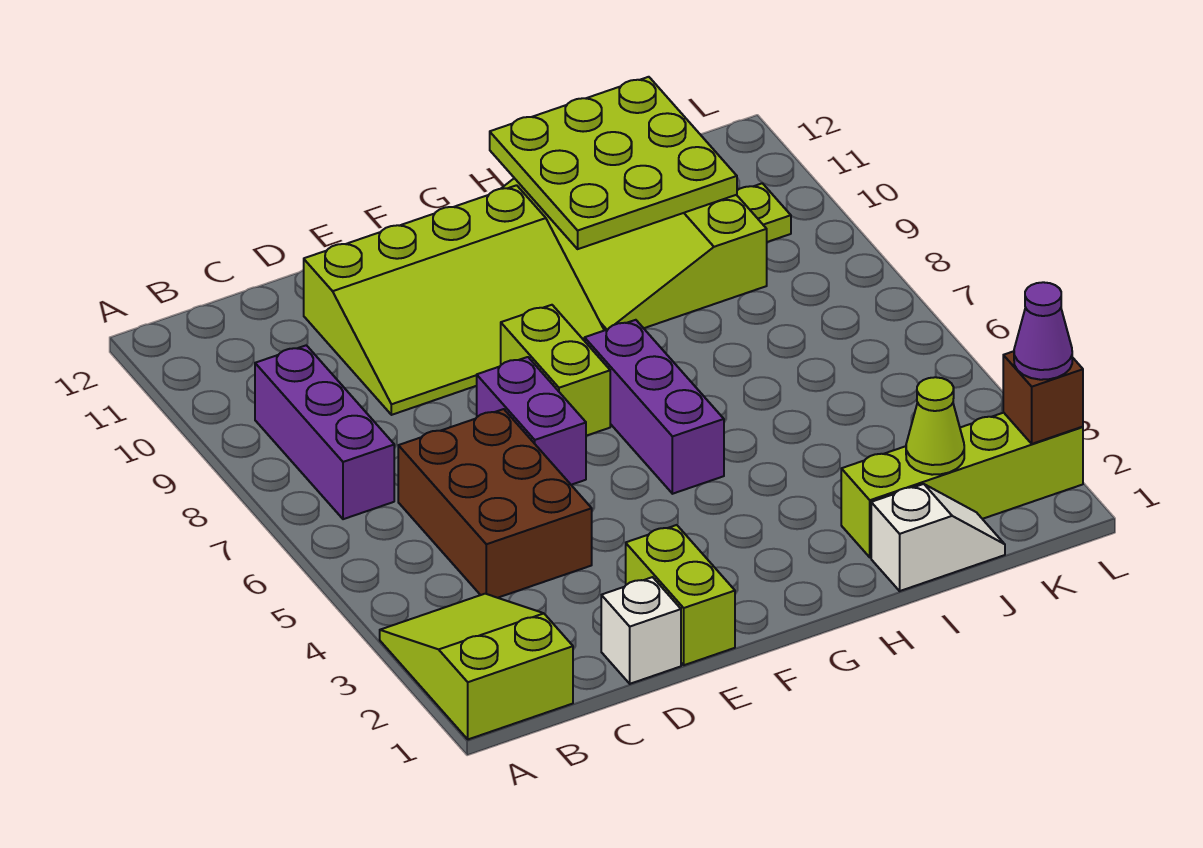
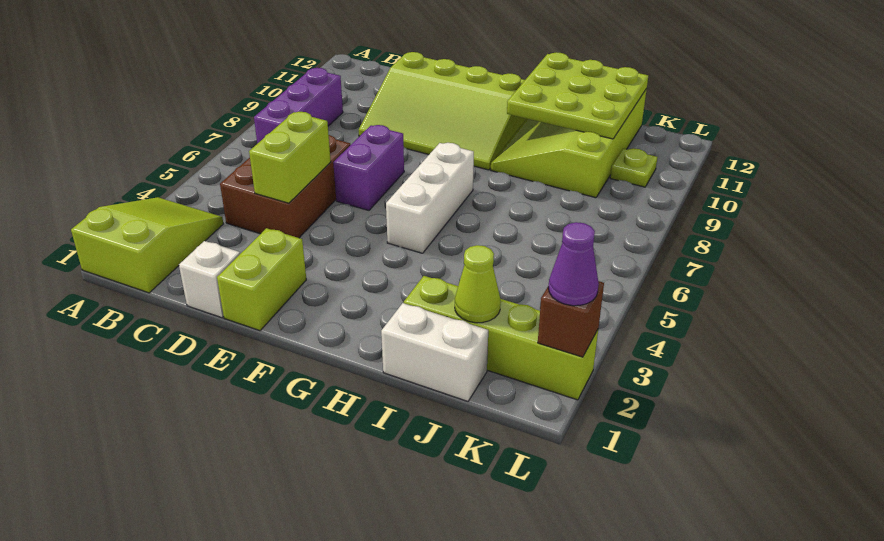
lime 1x2 brick [501,305,610,436] -> lime 1x2 brick moved to [249,112,331,203]
purple 1x3 brick [585,320,724,494] -> white 1x3 brick [386,143,474,253]
white 1x2 slope [871,484,1005,591] -> white 1x2 brick [381,303,488,401]

